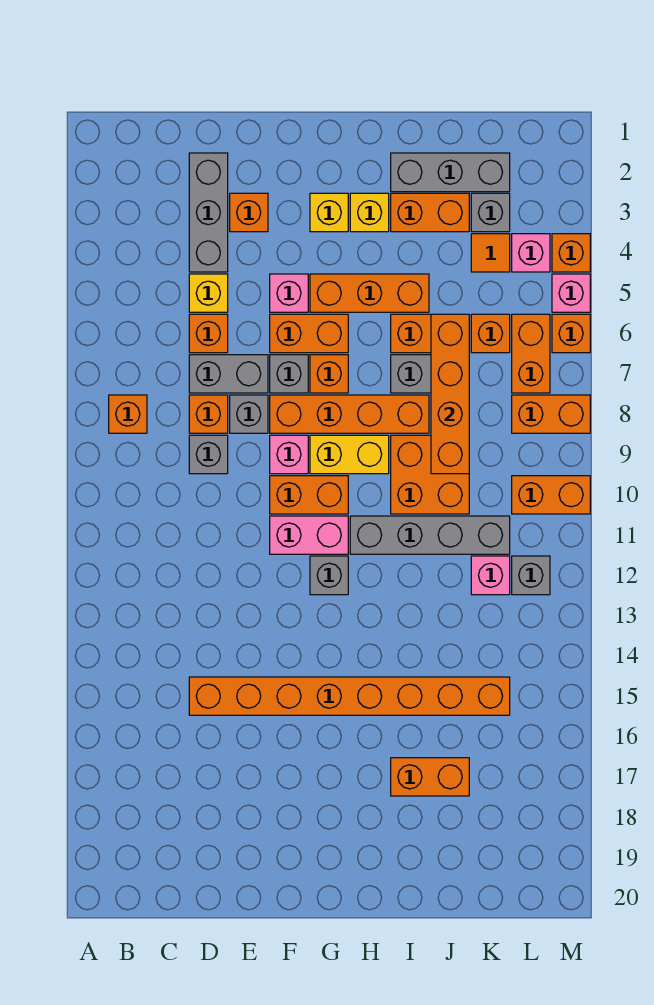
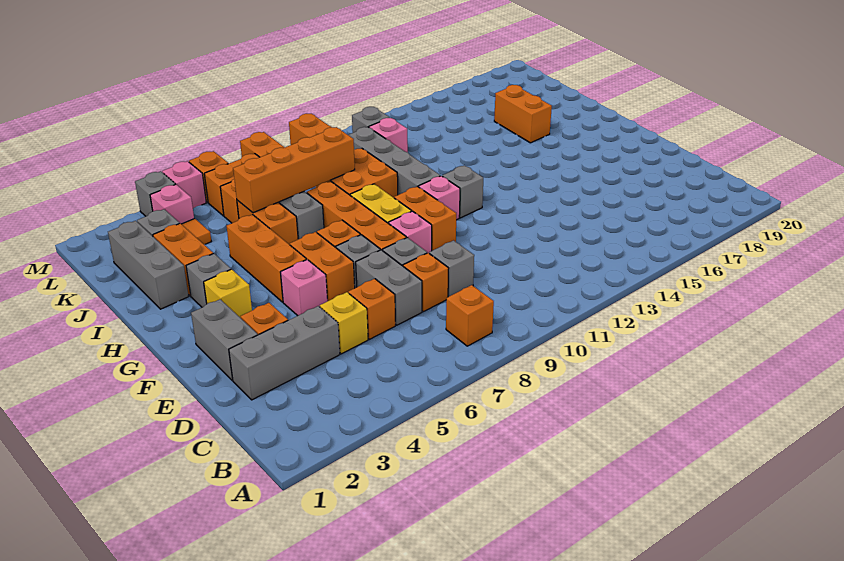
orange 1x8 brick [189,677,510,715] -> none
none -> grey 1x2 brick [191,299,258,380]
pink 1x2 brick [270,516,348,554] -> pink 1x1 brick [419,176,460,220]
yellow 1x1 brick [350,193,389,232] -> grey 1x1 brick [186,253,231,307]
orange 1x1 brick [552,234,590,272] -> grey 1x1 brick [135,171,176,216]

